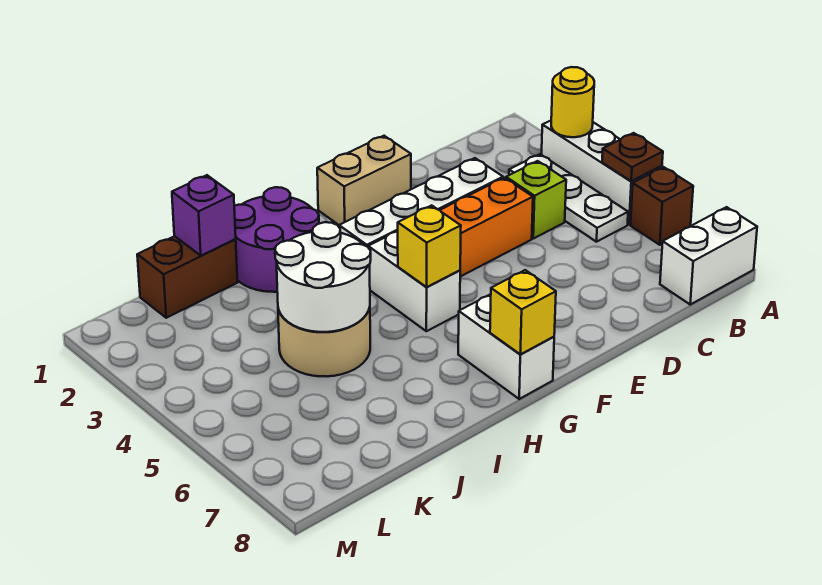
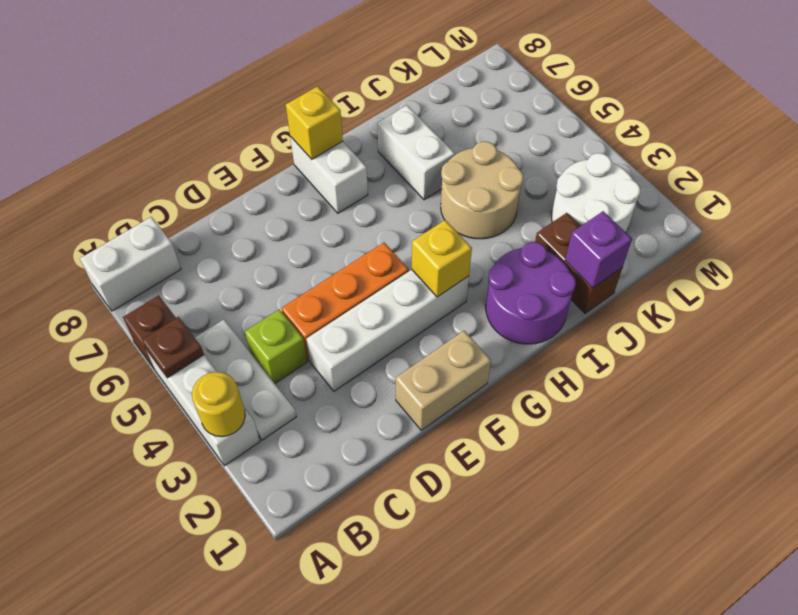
white 1x2 brick [368,232,460,331] -> white 1x2 brick moved to [377,105,455,200]
yellow 1x1 brick [397,205,461,287] -> yellow 1x1 brick moved to [412,220,472,297]
white 2x2 round brick [275,222,371,332] -> white 2x2 round brick moved to [552,153,640,233]
brown 1x2 brick [137,236,238,318] -> brown 1x2 brick turned to [535,213,622,313]

